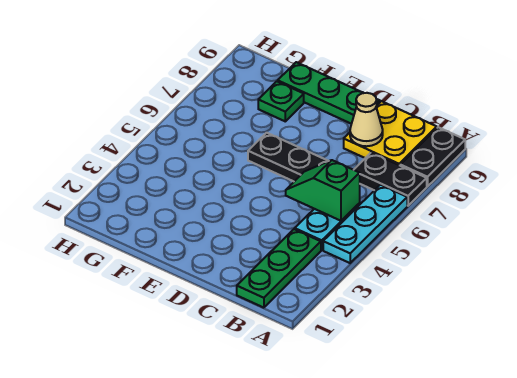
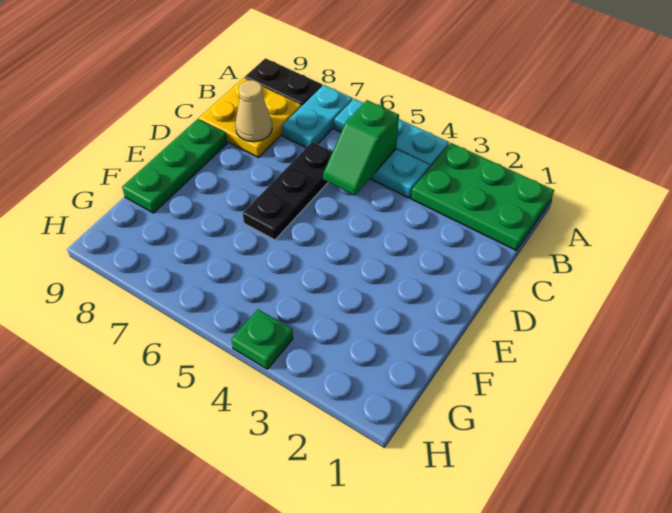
black 1x2 plate [354,153,427,206] -> cyan 1x2 plate [282,85,353,147]
green 1x3 plate [237,229,321,308] -> green 2x3 plate [411,143,554,251]
green 1x1 plate [258,81,304,121] -> green 1x1 plate moved to [231,309,293,369]

